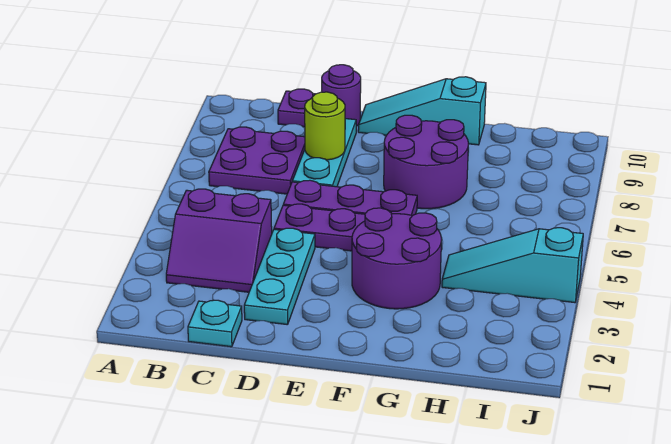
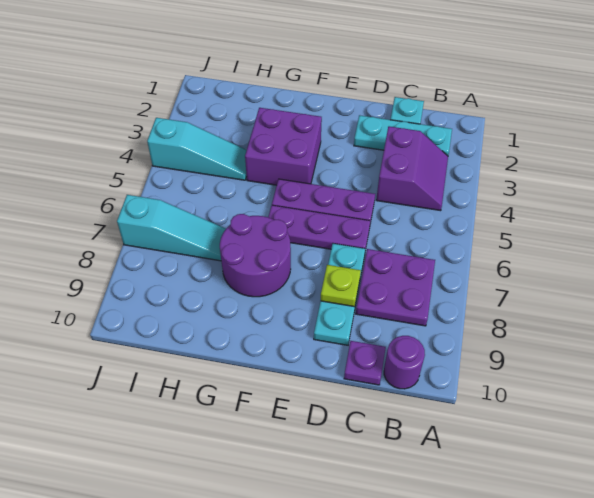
purple 2x2 slope [166,189,272,292] -> purple 2x2 slope turned to [376,126,448,211]
cyan 1x3 plate [244,228,315,325] -> cyan 1x3 plate turned to [354,115,452,156]
lime 1x1 round brick [305,92,345,160] -> lime 1x1 plate [321,265,361,307]
purple 1x1 round brick [322,65,361,126] -> purple 1x1 round brick moved to [384,336,425,389]
cyan 1x3 slope [358,77,486,145] -> cyan 1x3 slope moved to [117,195,226,261]
purple 2x2 round brick [352,208,442,309] -> purple 2x2 brick [245,108,322,185]

